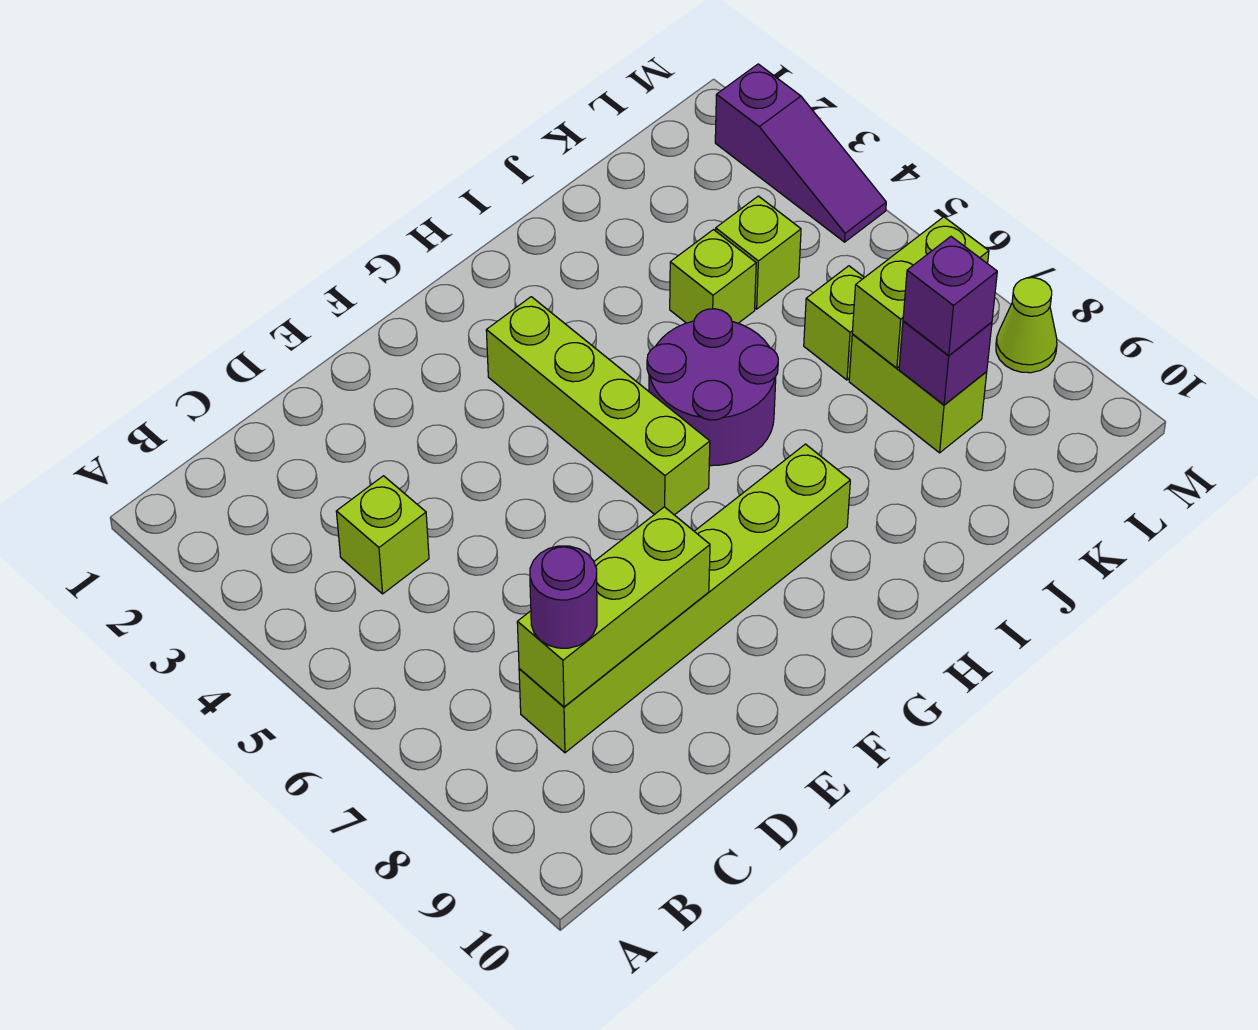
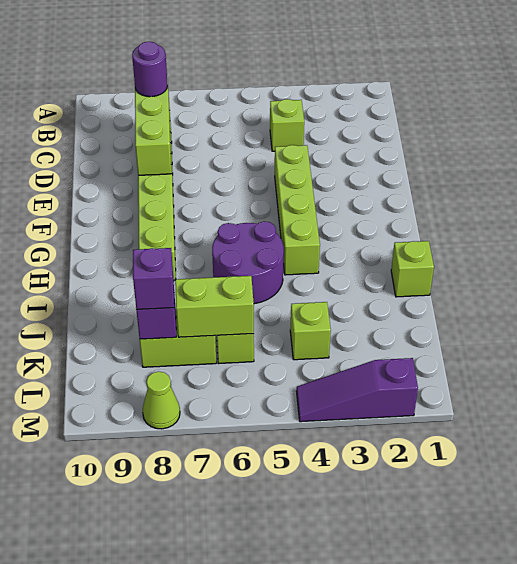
lime 1x4 brick [486,297,710,515] -> lime 1x4 brick turned to [275,145,320,275]
lime 1x1 brick [670,230,756,323] -> lime 1x1 brick moved to [391,241,434,297]
lime 1x2 brick [852,217,989,368] -> lime 1x2 brick turned to [175,276,254,337]

